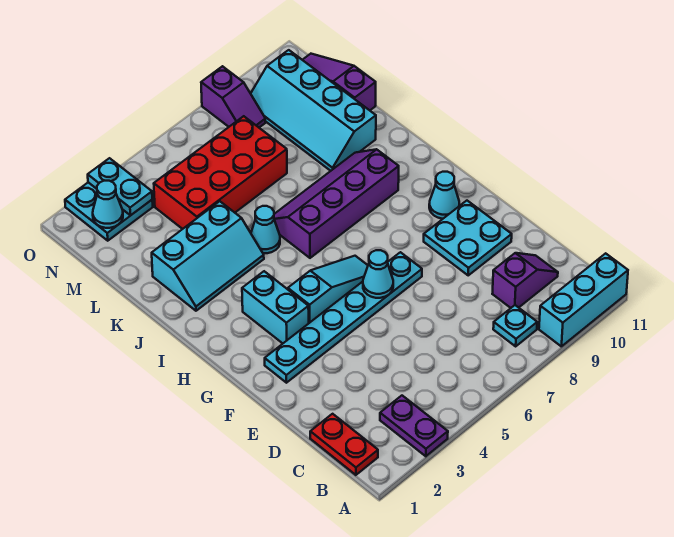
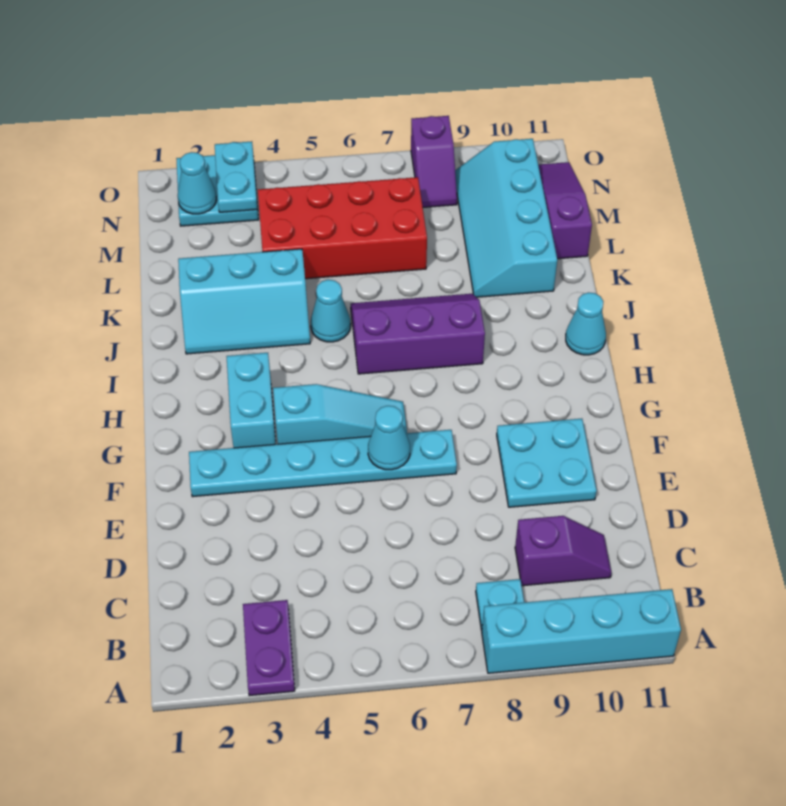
cyan 1x3 brick [539,253,628,346] -> cyan 1x4 brick [482,589,681,673]
red 1x2 plate [310,414,378,475] -> none
cyan 1x1 cone [429,172,459,219] -> cyan 1x1 cone moved to [566,292,606,355]
purple 2x4 slope [274,149,399,258] -> purple 2x3 slope [351,294,485,374]

